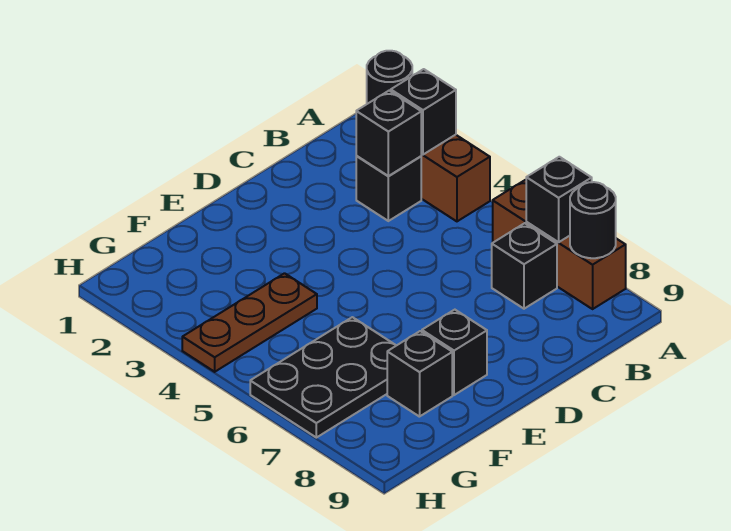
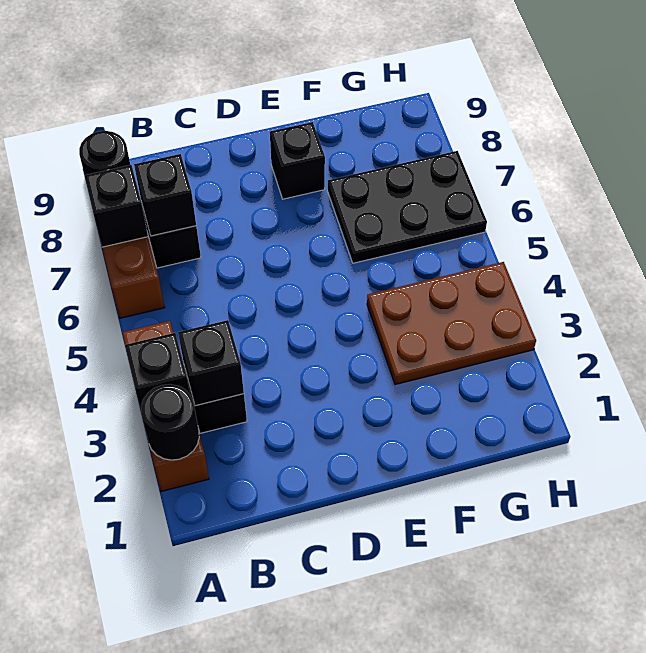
brown 1x3 plate [182,273,317,372] -> brown 2x3 plate [367,262,536,385]
black 1x1 brick [387,331,452,417] -> black 1x1 brick moved to [134,154,196,236]

